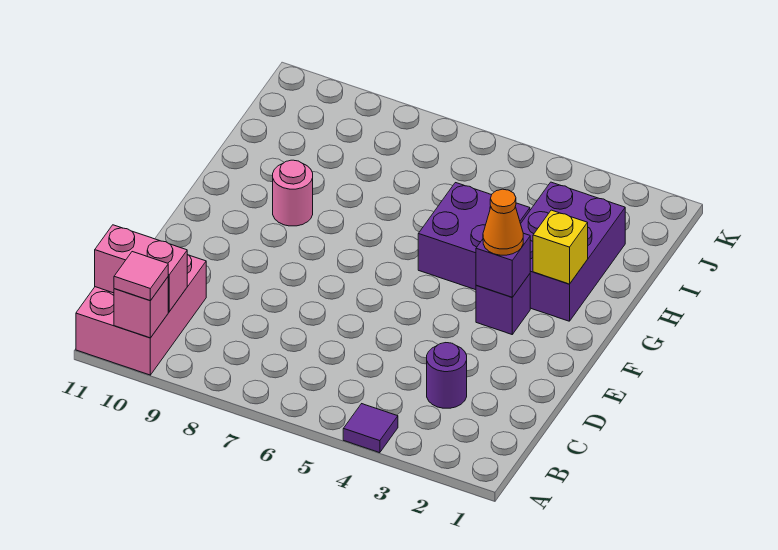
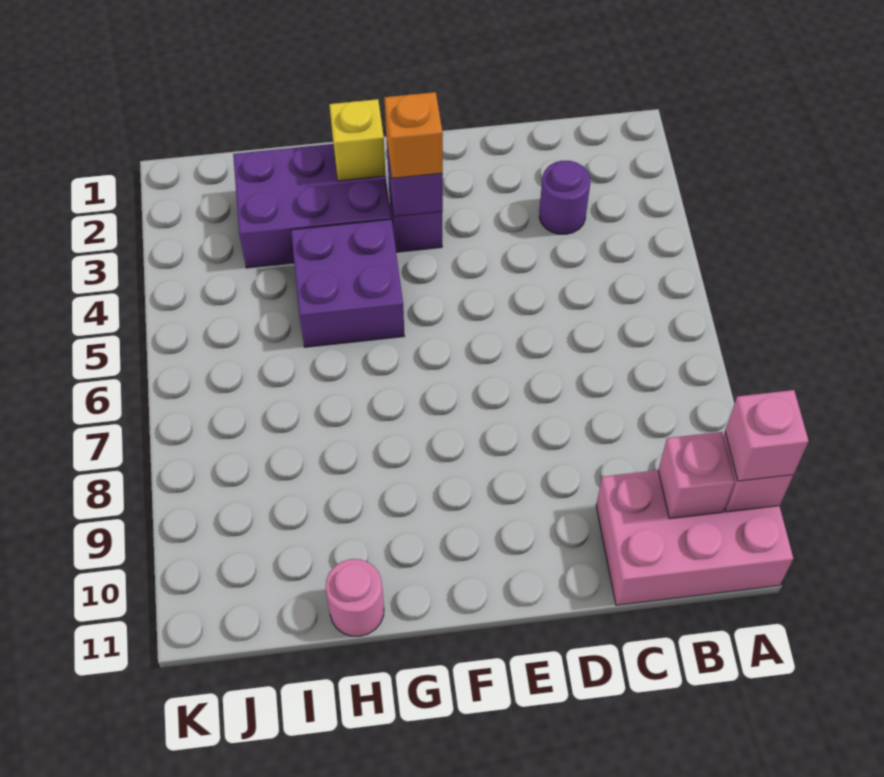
purple 1x1 tile [343,404,398,453] -> none
pink 1x1 tile [114,252,168,301] -> pink 1x1 brick [725,390,809,481]
pink 1x2 brick [95,225,187,311] -> pink 1x1 brick [658,432,735,519]
orange 1x1 cone [483,189,523,255] -> orange 1x1 brick [384,92,443,178]
pink 1x1 round brick [273,160,313,226] -> pink 1x1 round brick moved to [326,559,384,636]

